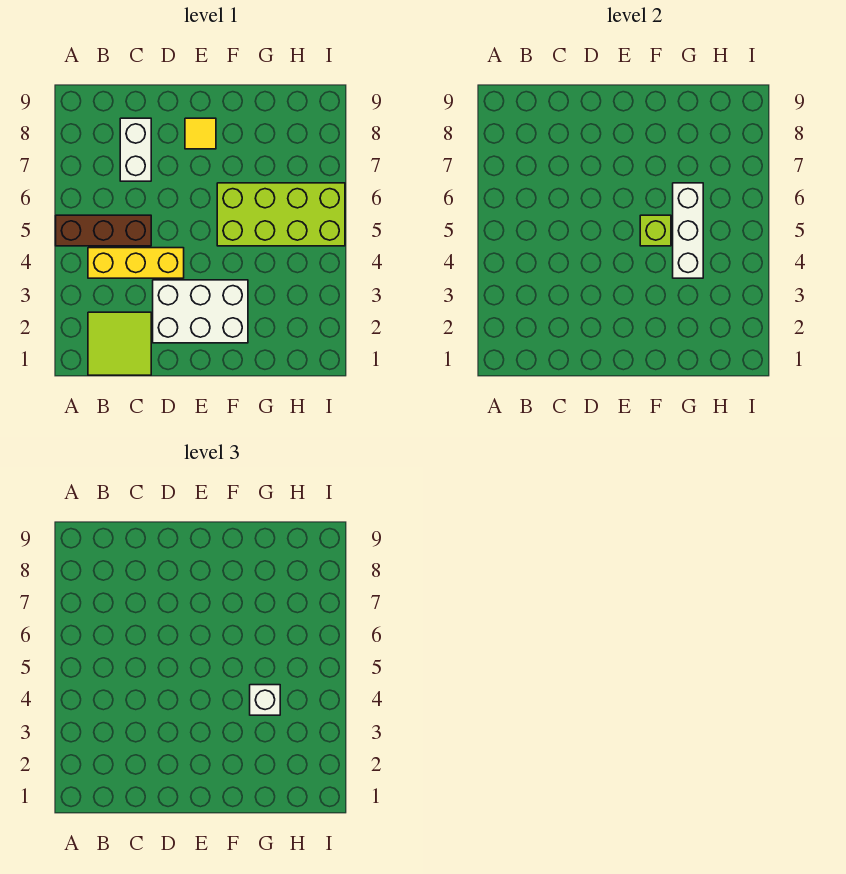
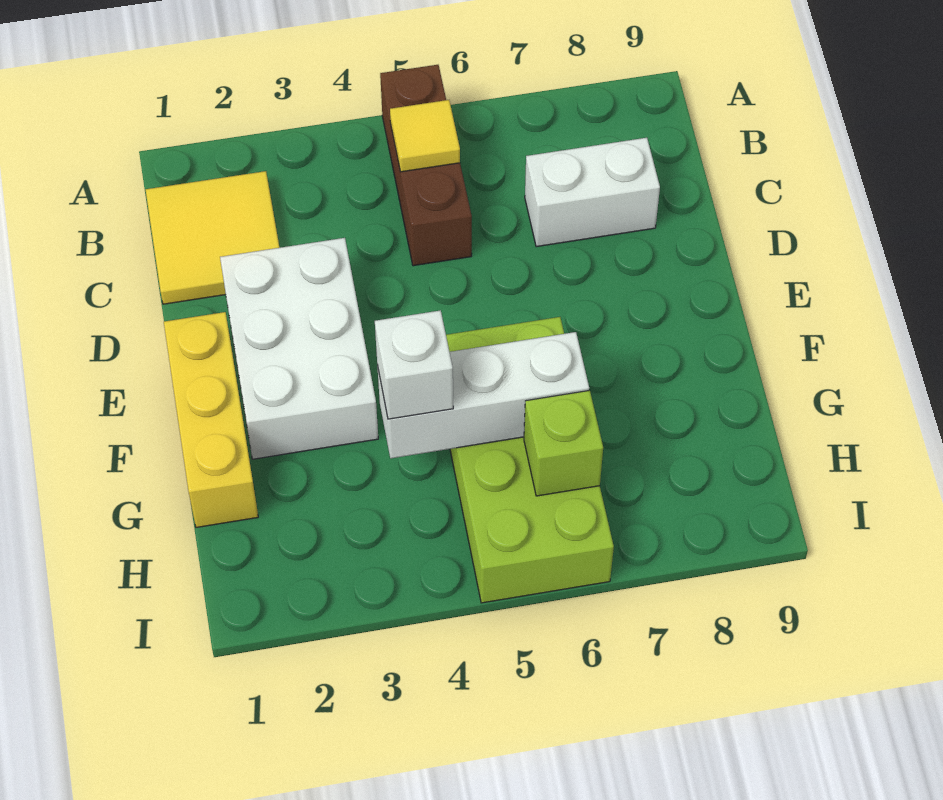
lime 2x2 tile [88,312,151,375] -> yellow 2x2 tile [146,171,280,304]
yellow 1x3 brick [88,248,184,278] -> yellow 1x3 brick moved to [164,312,258,527]
yellow 1x1 tile [185,118,216,149] -> yellow 1x1 tile moved to [390,100,460,172]
lime 1x1 brick [640,215,671,246] -> lime 1x1 brick moved to [524,390,603,496]

